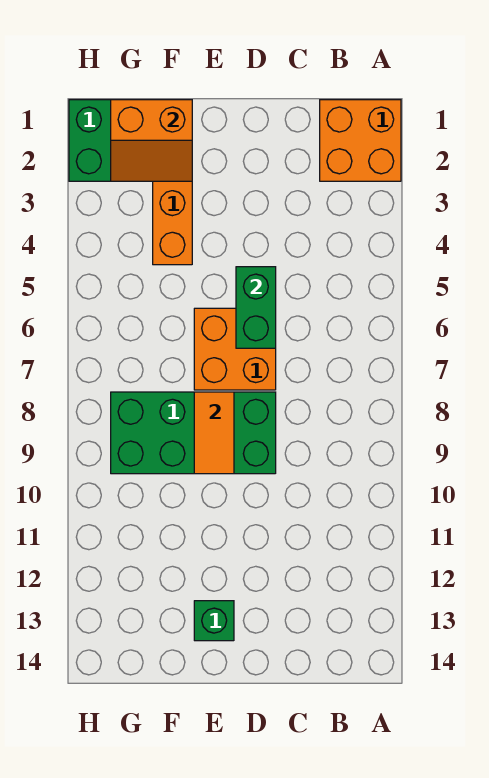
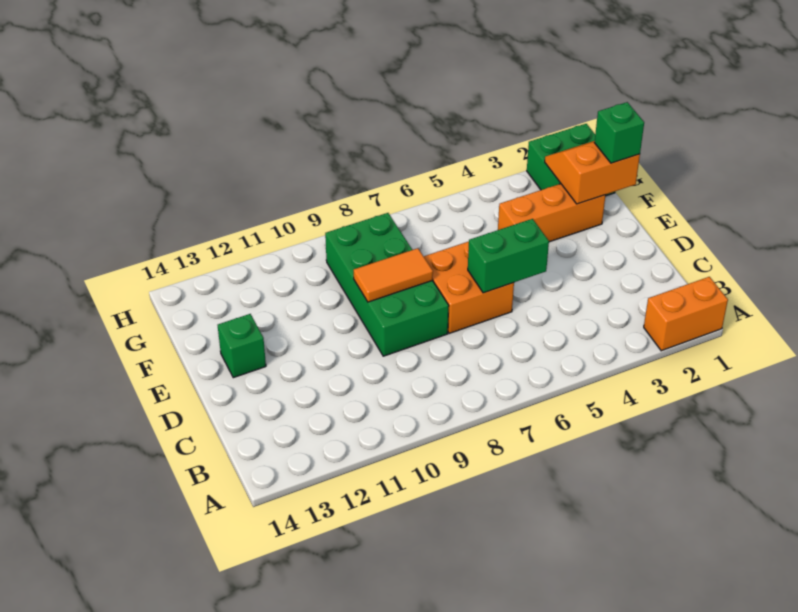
orange 2x2 brick [320,100,401,181] -> orange 1x2 brick [644,277,728,351]
orange 2x2 slope [111,100,192,181] -> orange 2x2 slope turned to [545,141,640,204]
none -> green 1x1 brick [594,102,644,163]

